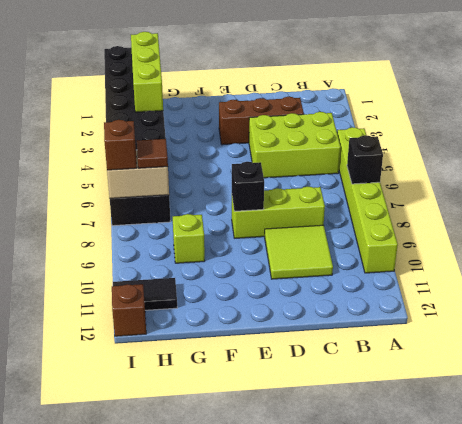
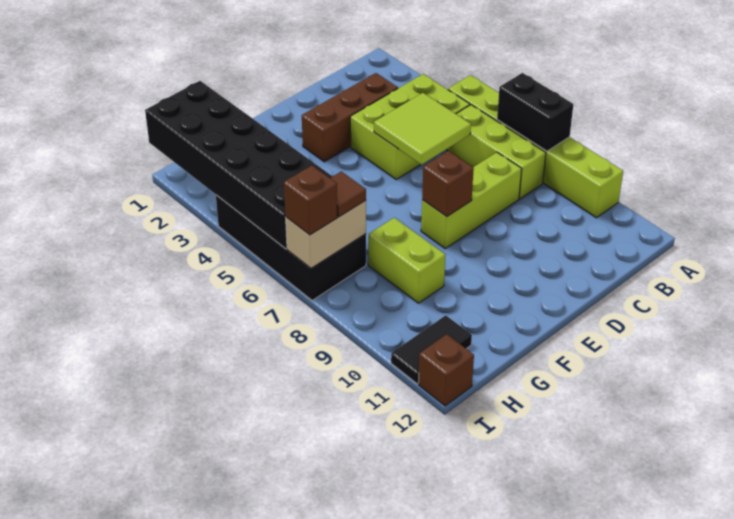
black 1x1 brick [347,135,383,184] -> black 1x2 brick [497,73,573,151]
lime 2x2 tile [265,225,333,279] -> lime 2x2 tile moved to [374,93,471,164]
black 1x1 brick [232,162,264,211] -> brown 1x1 brick [422,151,474,217]
lime 1x1 brick [173,214,205,263] -> lime 1x2 brick [368,218,445,303]
lime 1x3 brick [131,32,163,112] -> lime 1x3 brick moved to [447,105,546,199]

